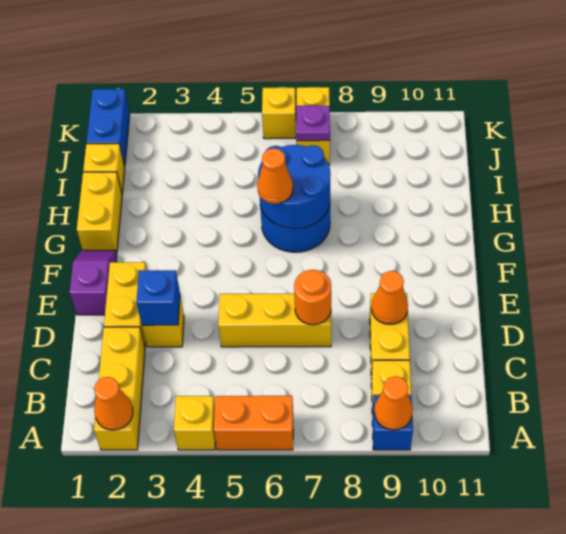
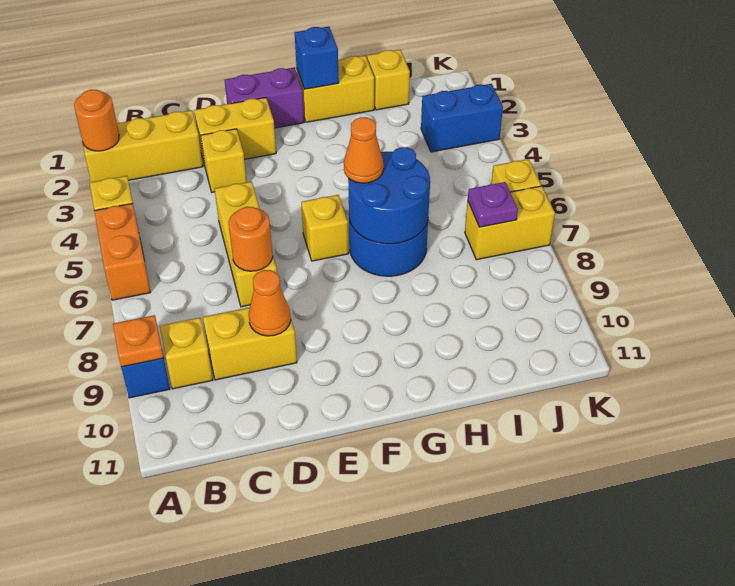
orange 1x1 cone [94,377,133,430] -> orange 1x1 round brick [74,90,119,151]
orange 1x1 cone [374,376,413,430] -> orange 1x1 plate [113,315,164,367]
blue 1x1 brick [136,270,180,325] -> blue 1x1 brick moved to [295,27,339,89]
purple 1x2 slope [70,250,117,315] -> purple 1x2 brick [225,68,304,128]
none -> yellow 1x1 brick [301,195,349,261]
blue 1x2 brick [87,89,130,166] -> blue 1x2 brick moved to [421,84,503,152]

